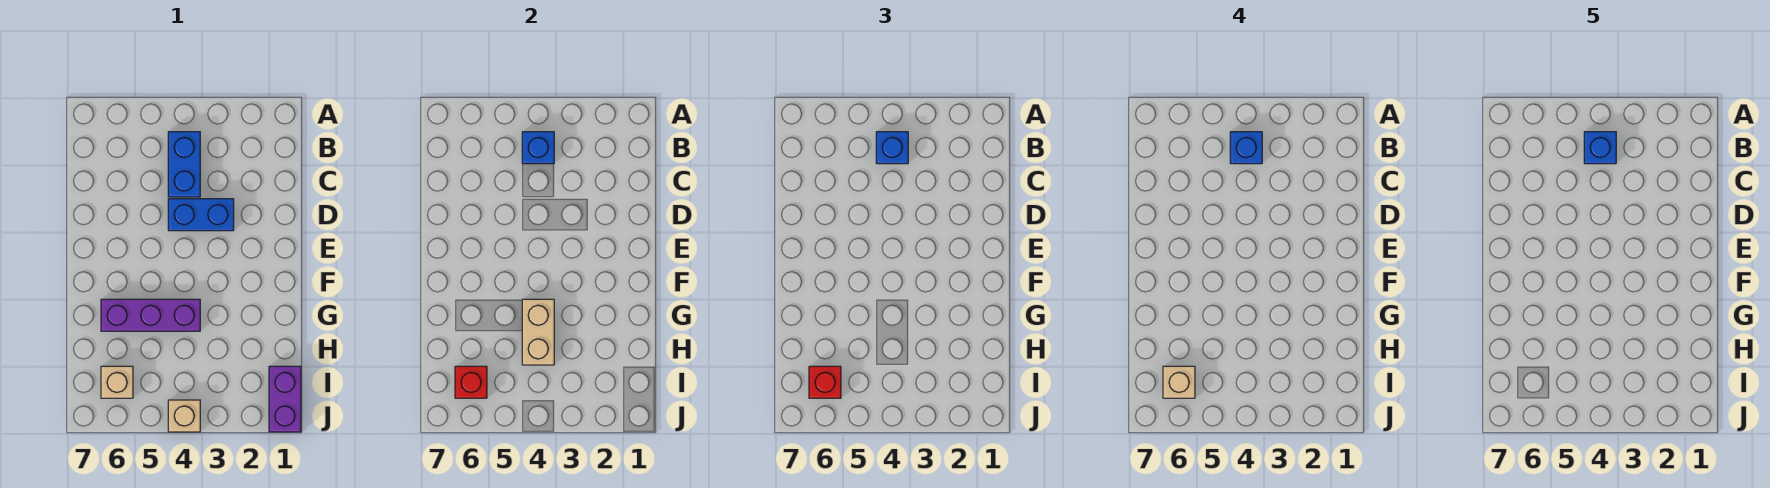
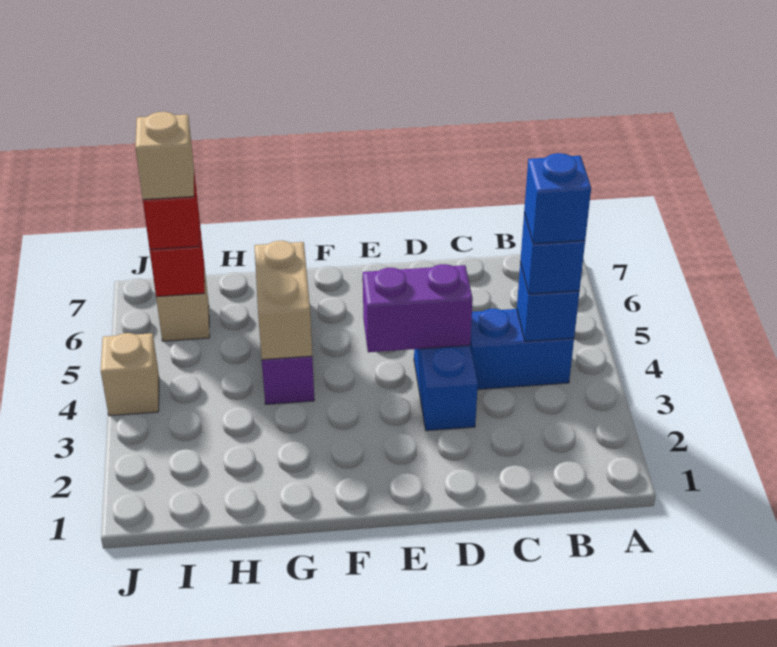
blue 1x1 brick [1584,132,1616,164] -> none
tan 1x2 brick [522,299,554,365] -> tan 1x2 brick turned to [254,241,312,360]
purple 1x2 brick [269,366,301,432] -> purple 1x2 brick moved to [363,264,473,352]

